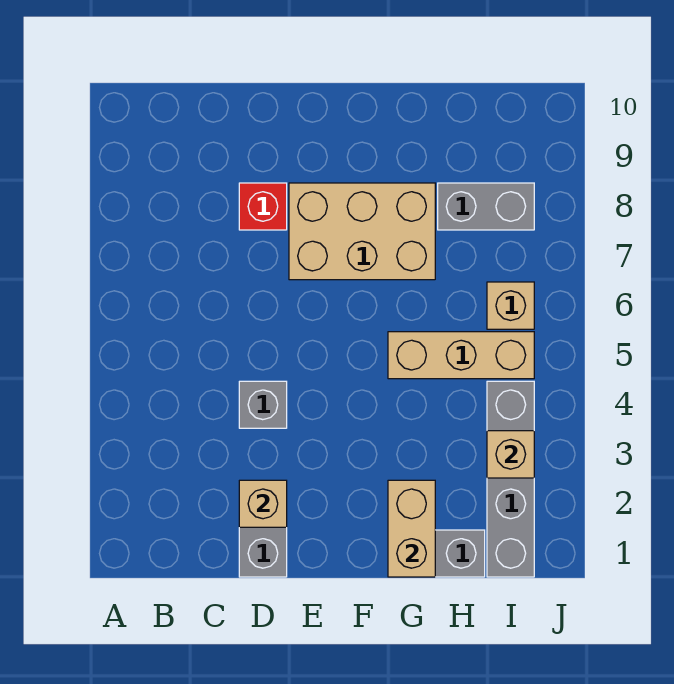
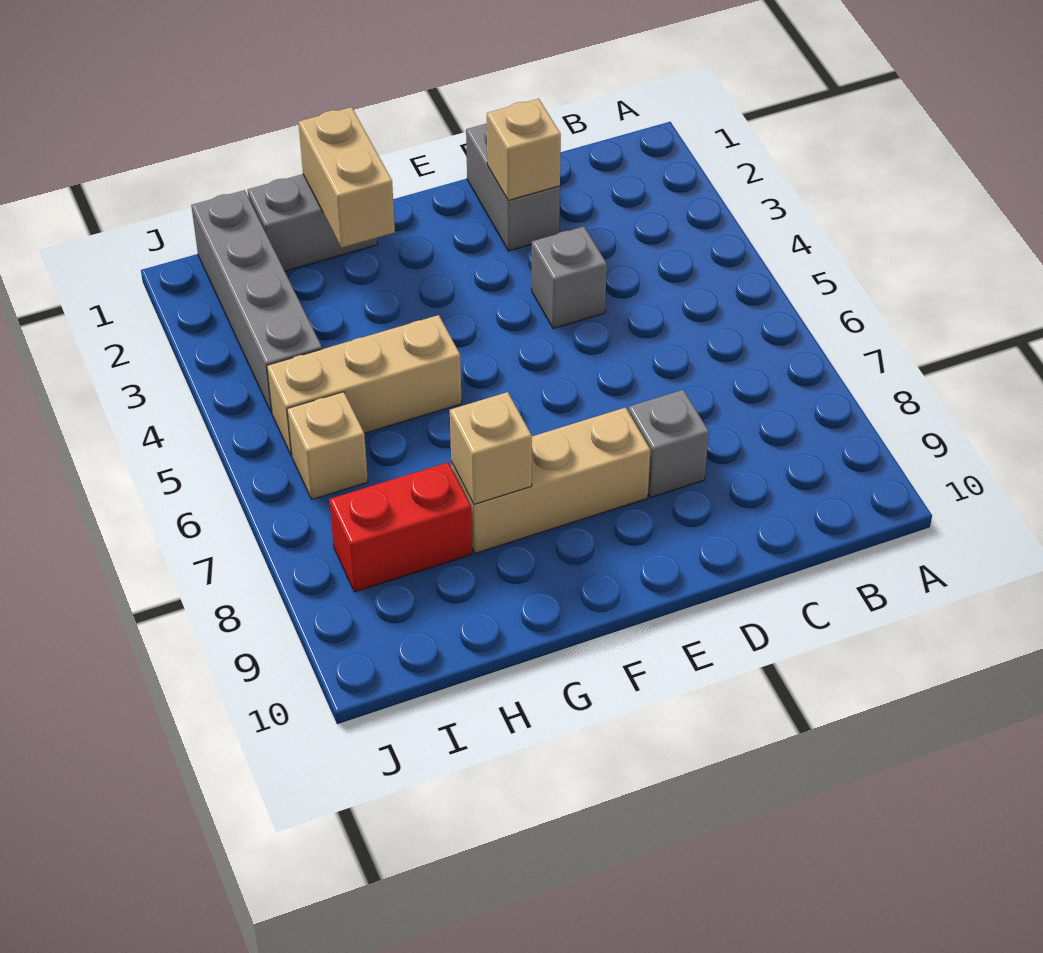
red 1x1 brick [239,183,287,230] -> grey 1x1 brick [628,390,709,498]
tan 2x3 brick [289,183,435,280] -> tan 1x3 brick [451,407,650,553]
grey 1x2 brick [438,183,534,230] -> red 1x2 brick [329,462,472,592]
tan 1x1 brick [487,431,534,478] -> tan 1x1 brick moved to [450,392,532,504]

